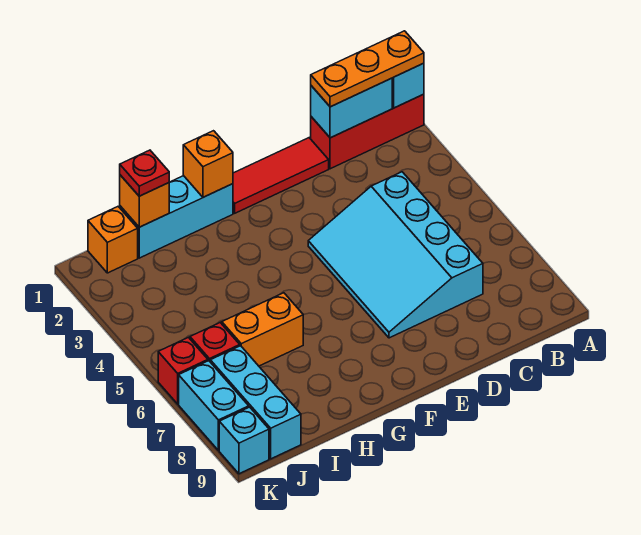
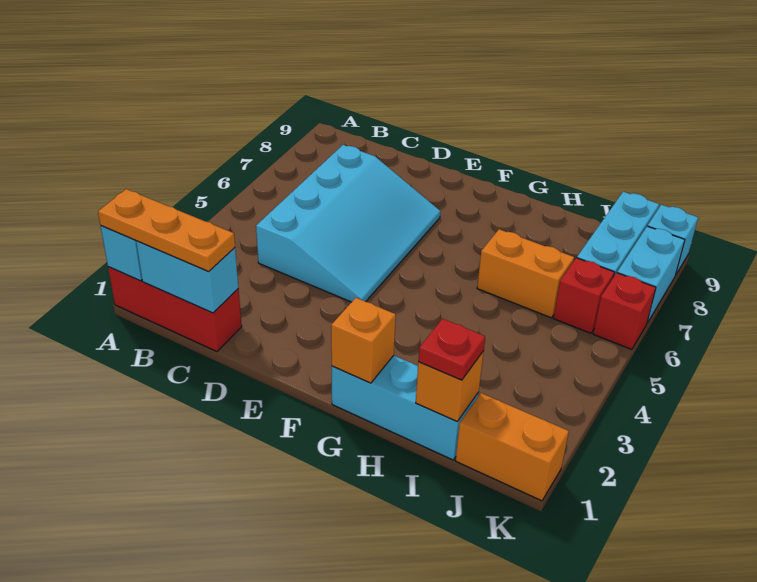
red 1x3 tile [233,138,329,213] -> none
orange 1x1 brick [88,207,138,273] -> orange 1x2 brick [456,393,569,501]

